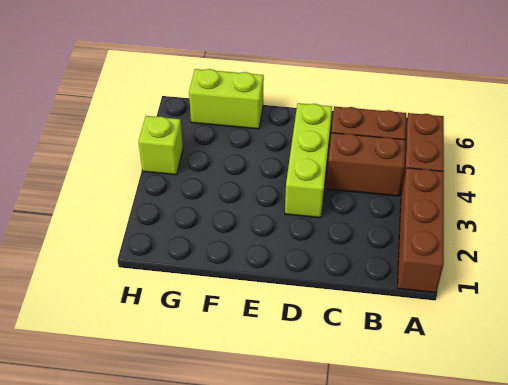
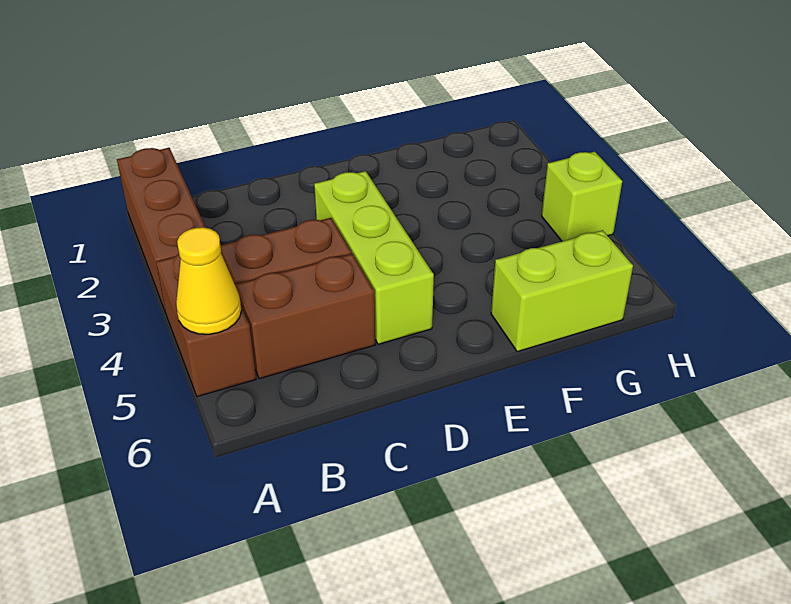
none -> yellow 1x1 cone [176,227,242,334]

